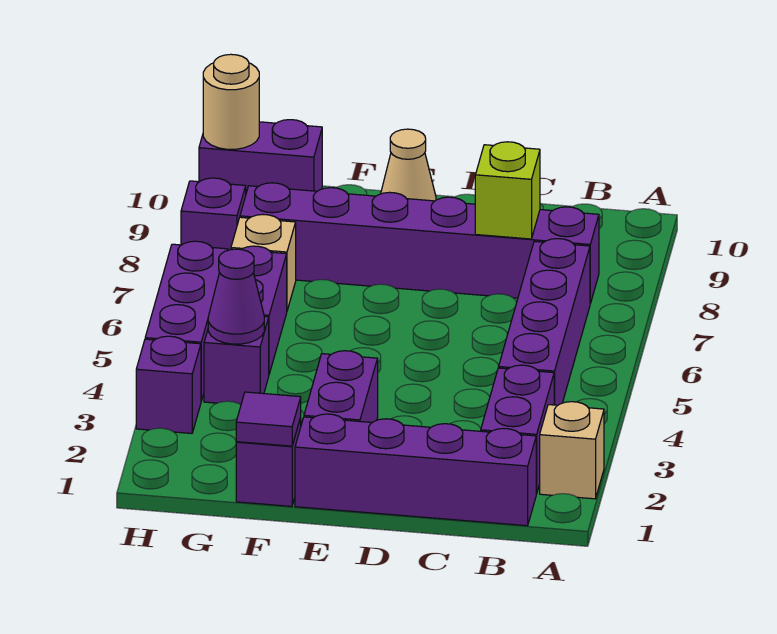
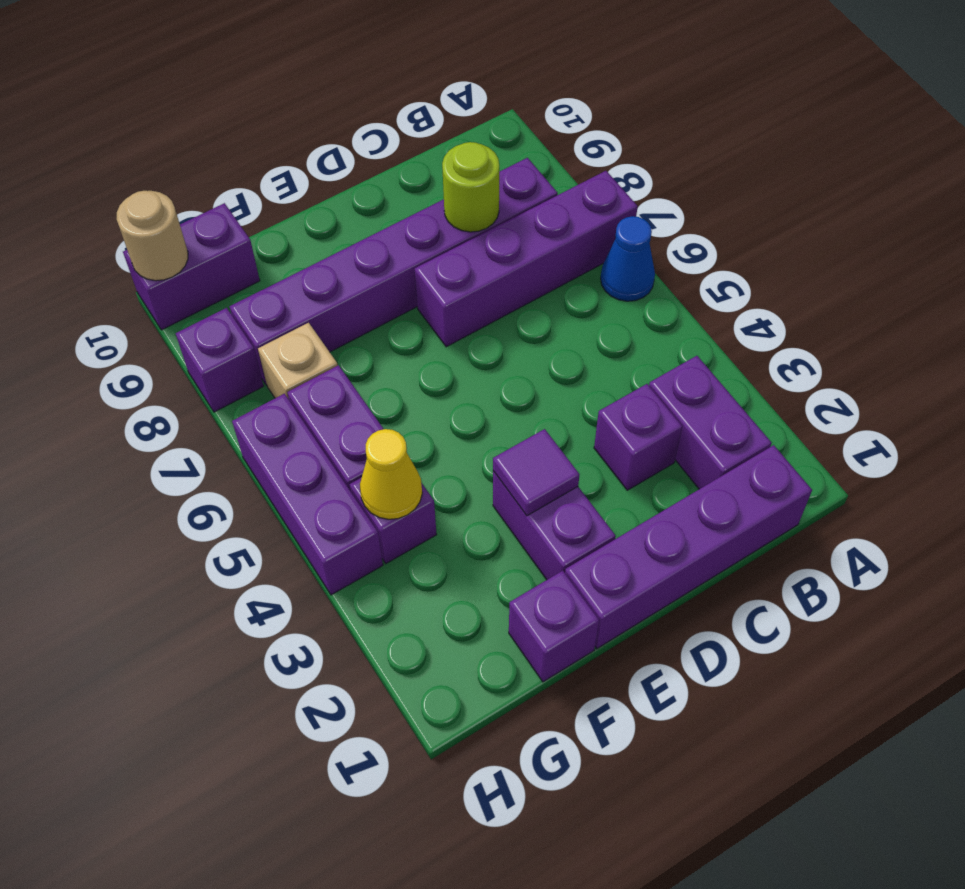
tan 1x1 brick [540,402,604,499] -> none
none -> blue 1x1 cone [601,216,655,301]
purple 1x4 brick [499,239,590,405] -> purple 1x4 brick turned to [415,171,638,347]
lime 1x1 brick [475,142,540,239] -> lime 1x1 round brick [442,142,499,232]
tan 1x1 cone [381,129,436,201] -> none
purple 1x1 tile [236,392,301,446] -> purple 1x1 tile moved to [493,429,580,516]
purple 1x1 cone [208,249,264,344] -> yellow 1x1 cone [360,429,422,519]
purple 1x1 brick [136,336,201,433] -> purple 1x1 brick moved to [594,384,682,490]

